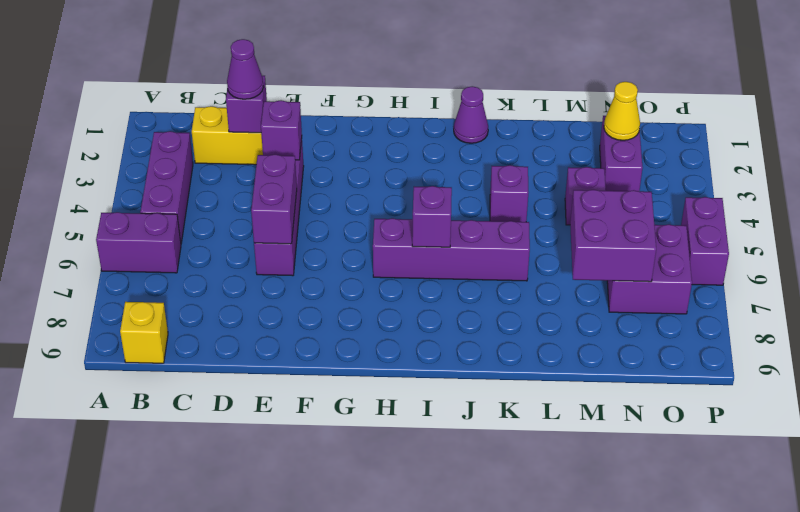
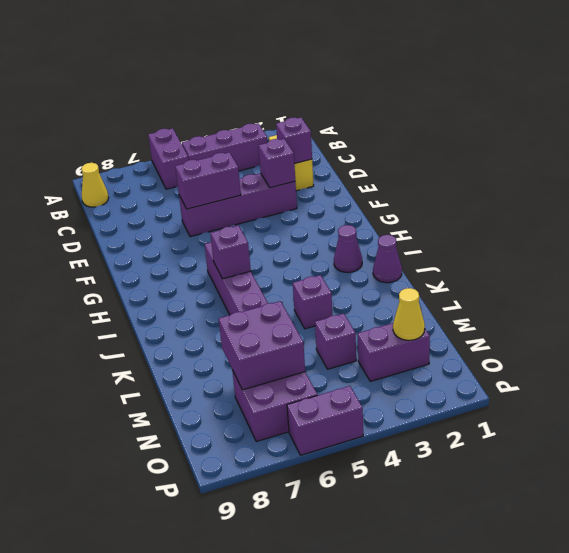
yellow 1x1 brick [120,302,168,363] -> yellow 1x1 cone [82,163,109,207]
purple 1x1 cone [227,39,264,99] -> purple 1x1 cone moved to [334,225,362,272]

